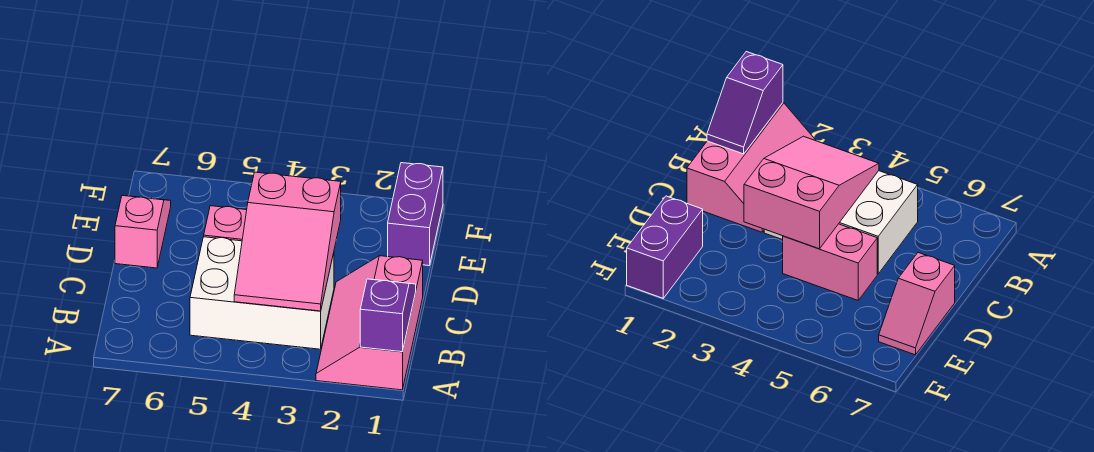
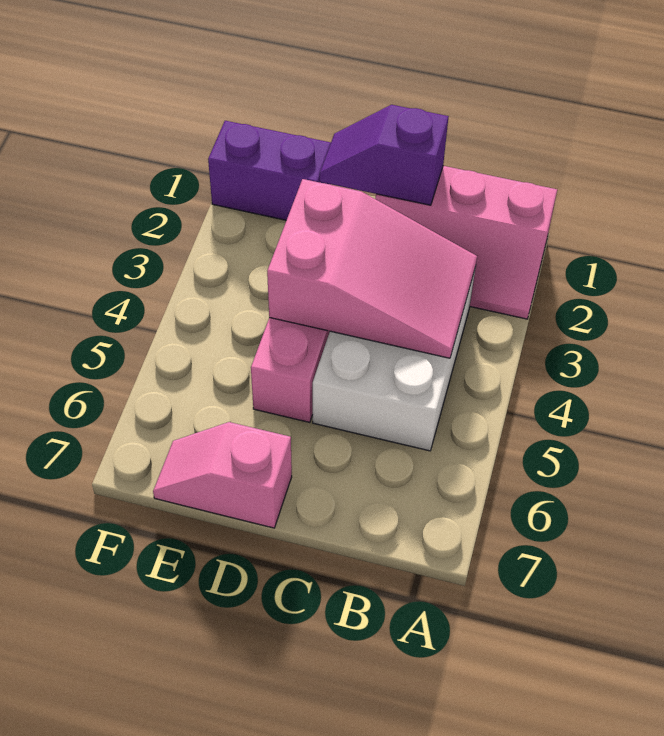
purple 1x2 slope [360,279,416,352] -> purple 1x2 slope moved to [320,105,449,205]

